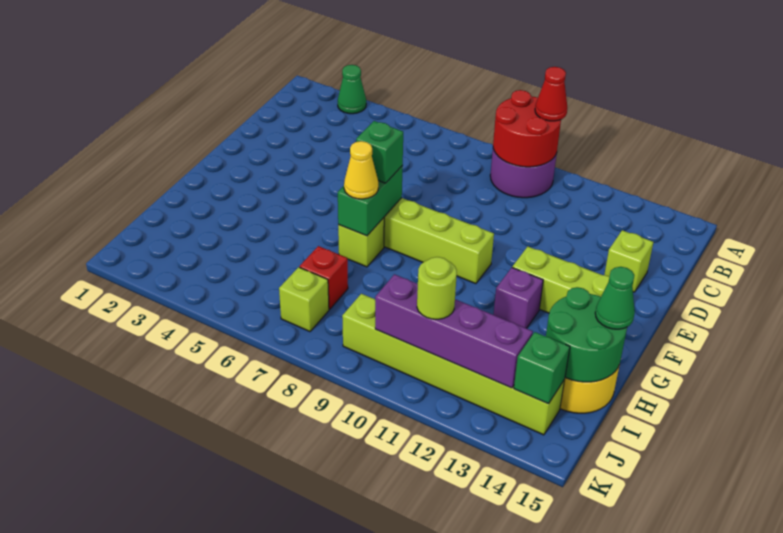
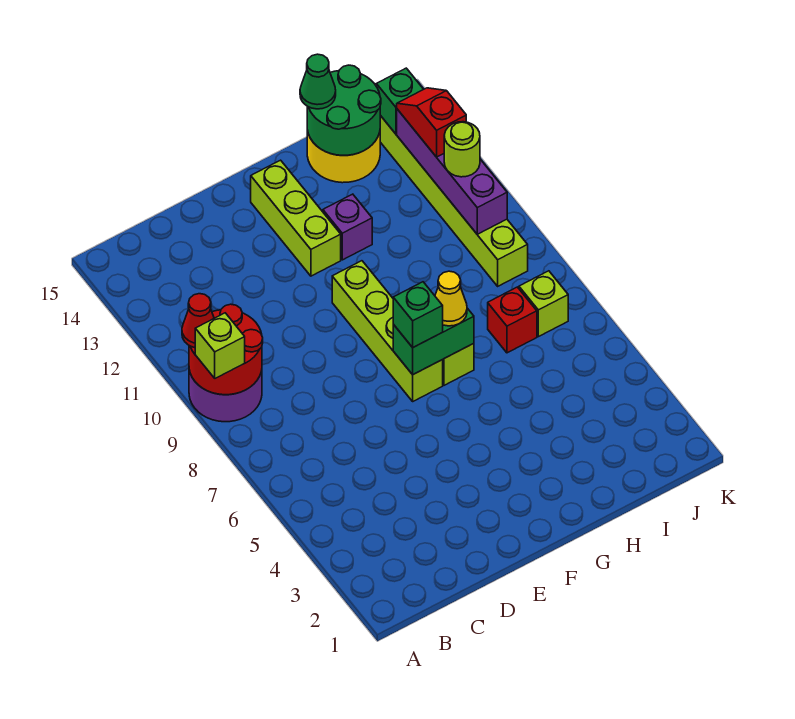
green 1x1 cone [338,65,366,114] -> none
lime 1x1 brick [604,230,653,292] -> lime 1x1 brick moved to [195,313,245,378]
none -> red 1x2 slope [397,88,466,157]

